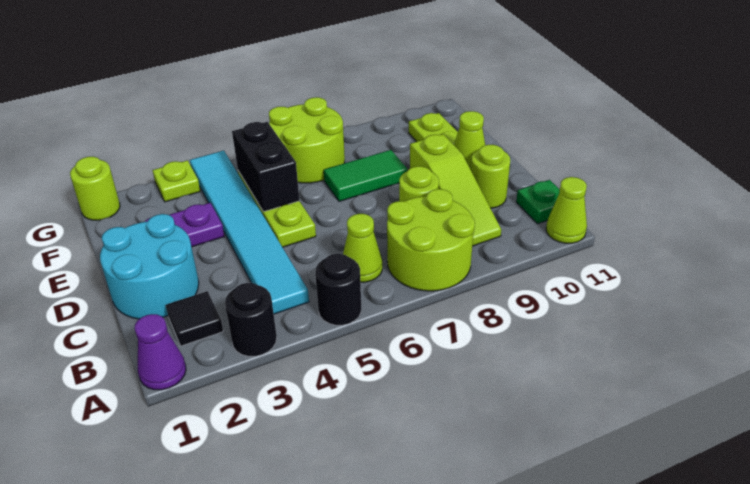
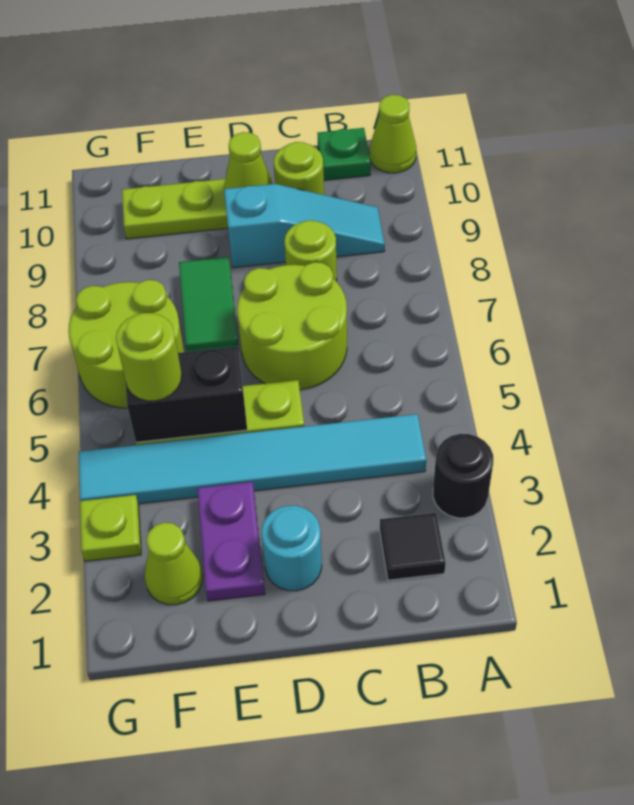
purple 1x1 cone [134,314,186,390] -> none
black 1x1 round brick [315,254,361,325] -> none
lime 2x2 round brick [387,189,475,291] -> lime 2x2 round brick moved to [237,262,347,390]
lime 1x1 cone [343,214,382,282] -> lime 1x1 cone moved to [144,523,203,605]
lime 1x3 slope [410,134,501,246] -> cyan 1x3 slope [224,184,385,268]
cyan 2x2 round brick [100,214,199,319] -> cyan 1x1 round brick [261,506,322,591]
lime 1x1 round brick [70,157,120,220] -> lime 1x1 round brick moved to [116,313,182,401]

